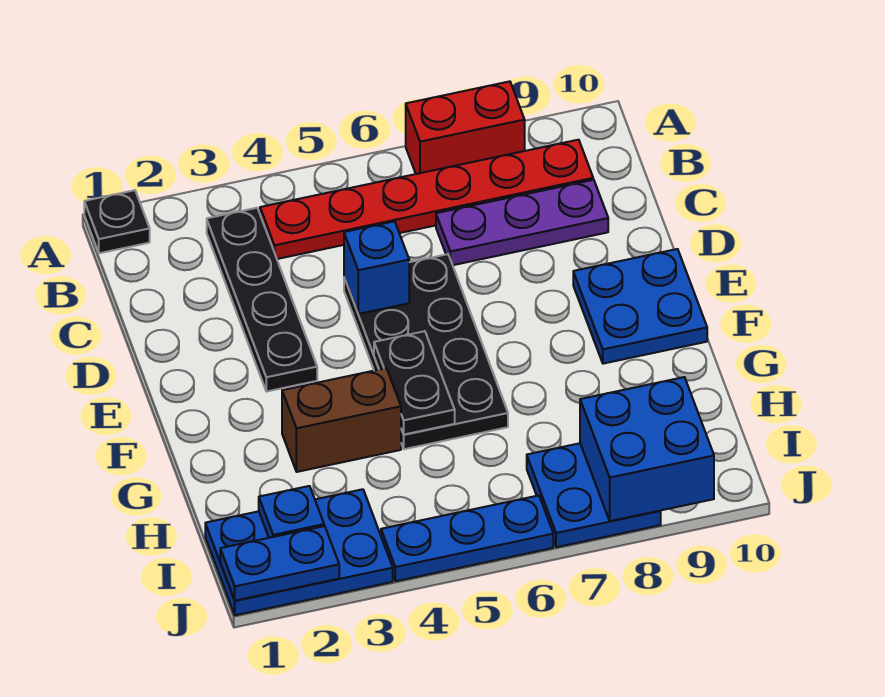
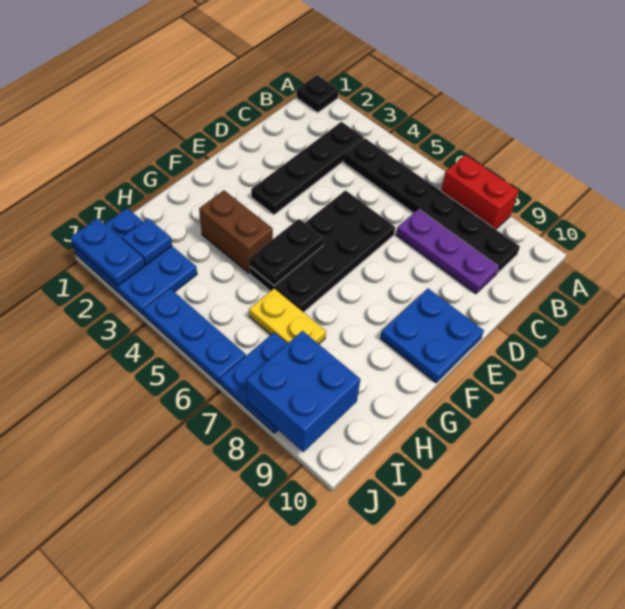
red 1x6 plate [260,140,593,259] -> black 1x6 plate [344,138,520,273]
blue 1x1 brick [344,221,409,314] -> none
none -> yellow 1x2 plate [249,289,326,344]

